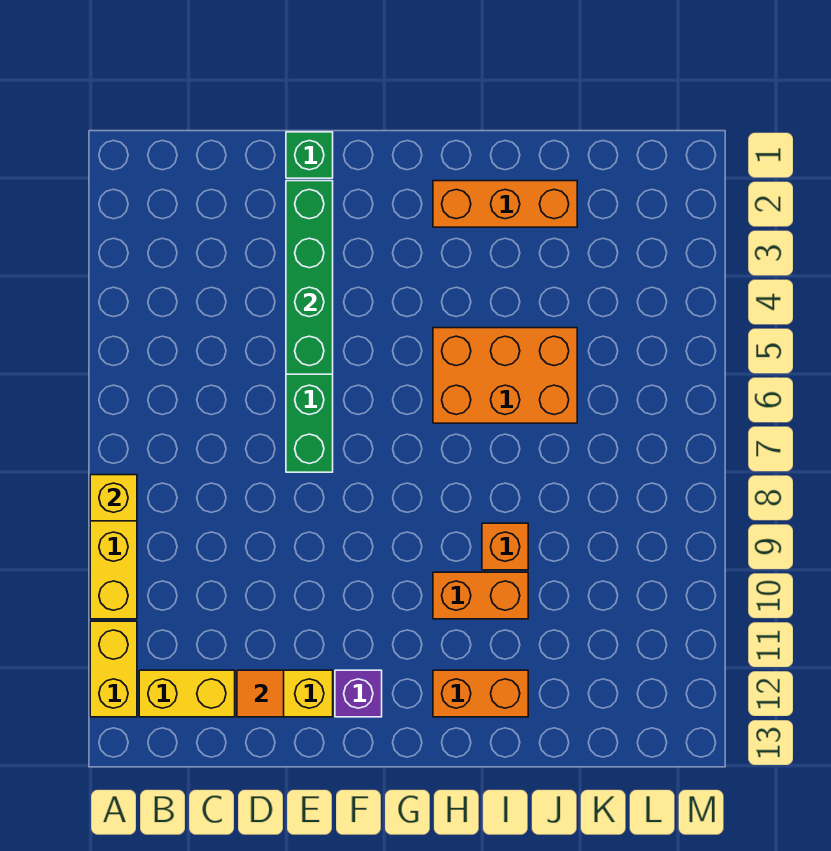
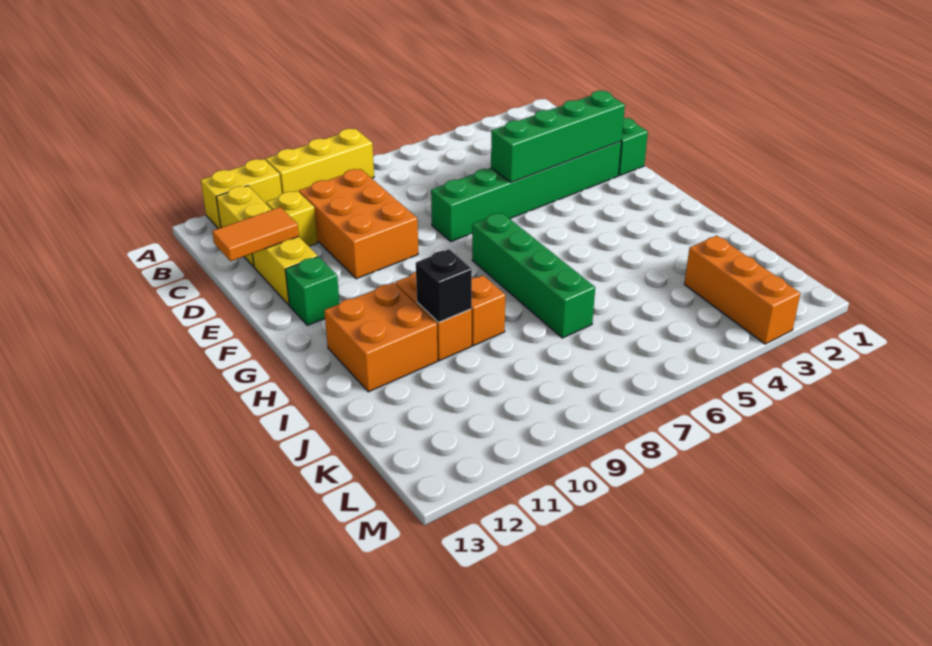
yellow 1x1 brick [90,475,137,521] -> yellow 1x1 brick moved to [266,191,318,246]
orange 1x1 tile [237,670,284,717] -> orange 1x2 tile [212,207,299,261]
purple 1x1 brick [335,670,382,717] -> green 1x1 brick [285,256,340,325]
none -> green 1x4 brick [472,213,595,338]
orange 1x3 brick [433,181,577,227] -> orange 1x3 brick moved to [684,236,800,344]
orange 2x3 brick [433,328,577,423] -> orange 2x3 brick moved to [299,169,418,279]
orange 1x2 brick [433,670,528,717] -> orange 2x2 brick [324,282,438,392]
none -> black 1x1 brick [416,249,472,323]

